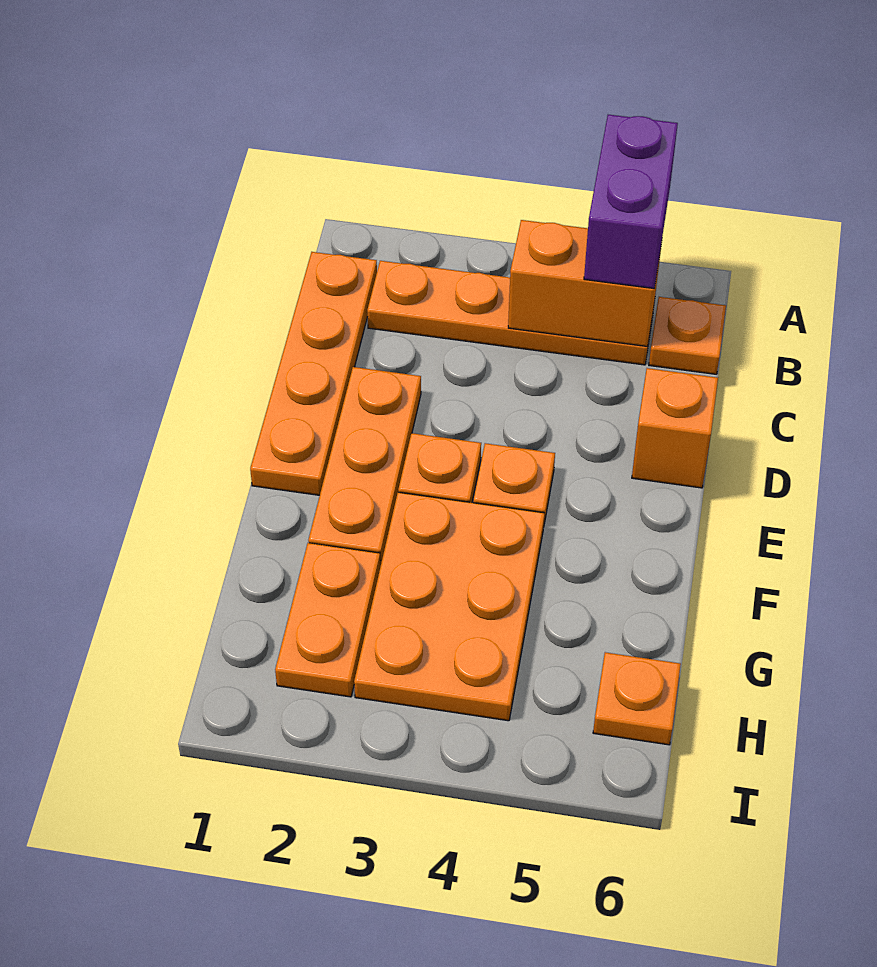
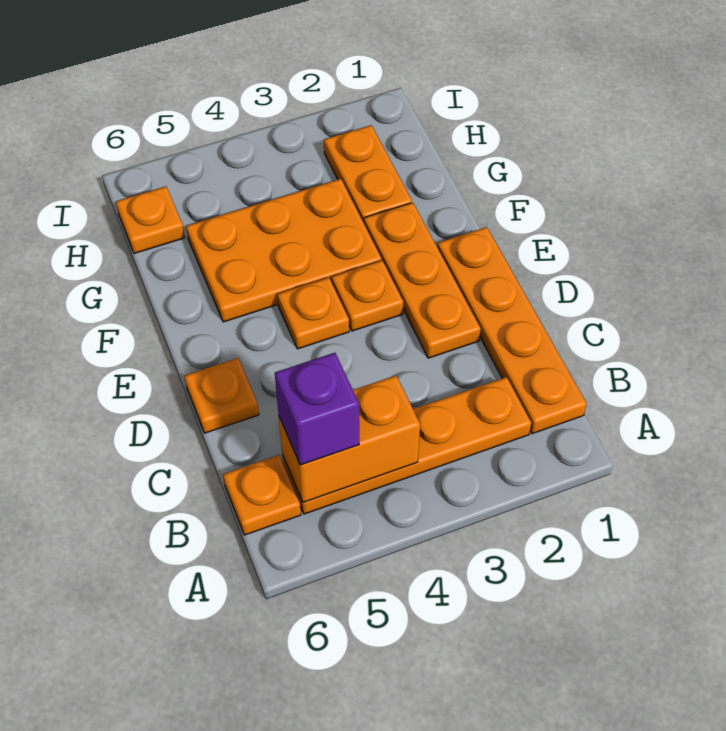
purple 1x2 brick [584,115,678,288] -> purple 1x1 brick [275,353,359,465]
orange 1x1 brick [632,368,718,488] -> orange 1x1 plate [184,358,259,433]
orange 2x3 plate [354,492,544,721] -> orange 2x3 plate turned to [186,179,381,322]

